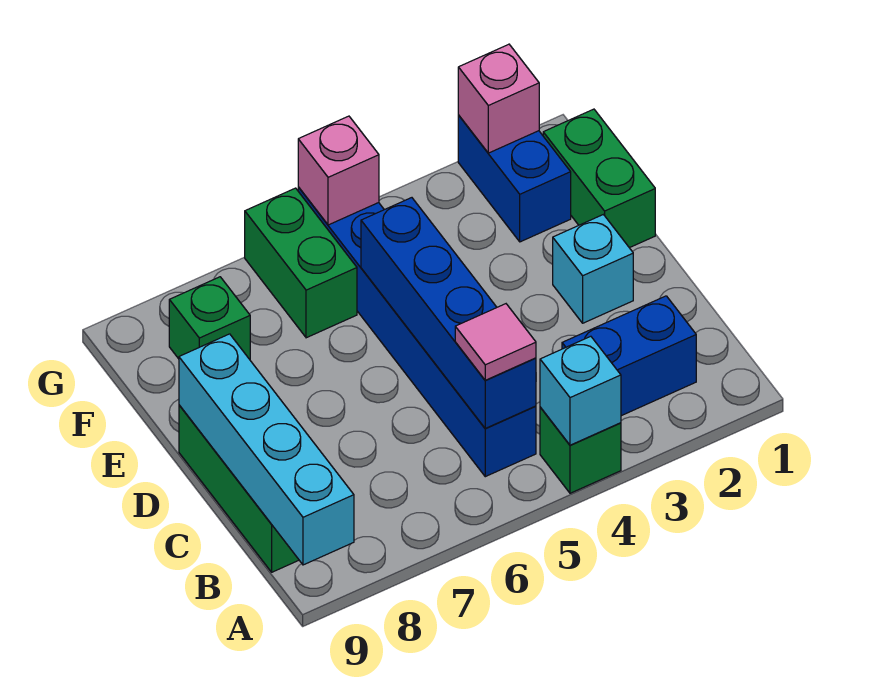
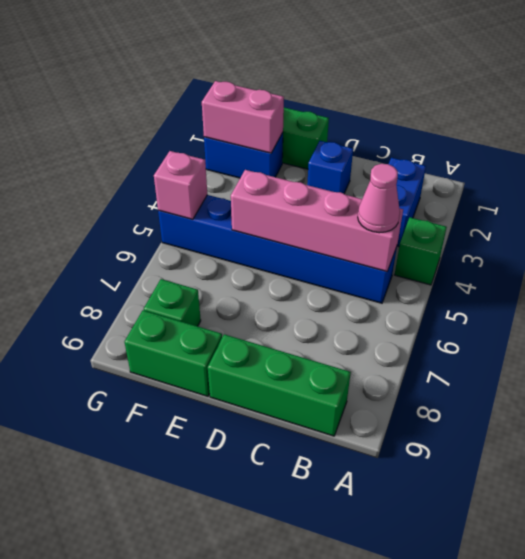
cyan 1x1 brick [540,336,621,445] -> none
cyan 1x4 brick [179,334,354,565] -> none
blue 1x4 brick [361,198,536,428] -> pink 1x4 brick [231,170,403,272]
pink 1x1 tile [455,304,536,380] -> pink 1x1 cone [358,164,400,233]
cyan 1x1 brick [553,215,633,323] -> blue 1x1 brick [307,141,353,194]
green 1x2 brick [245,188,357,338] -> green 1x2 brick moved to [125,310,222,396]
pink 1x1 brick [458,44,539,153] -> pink 1x2 brick [202,81,284,153]

